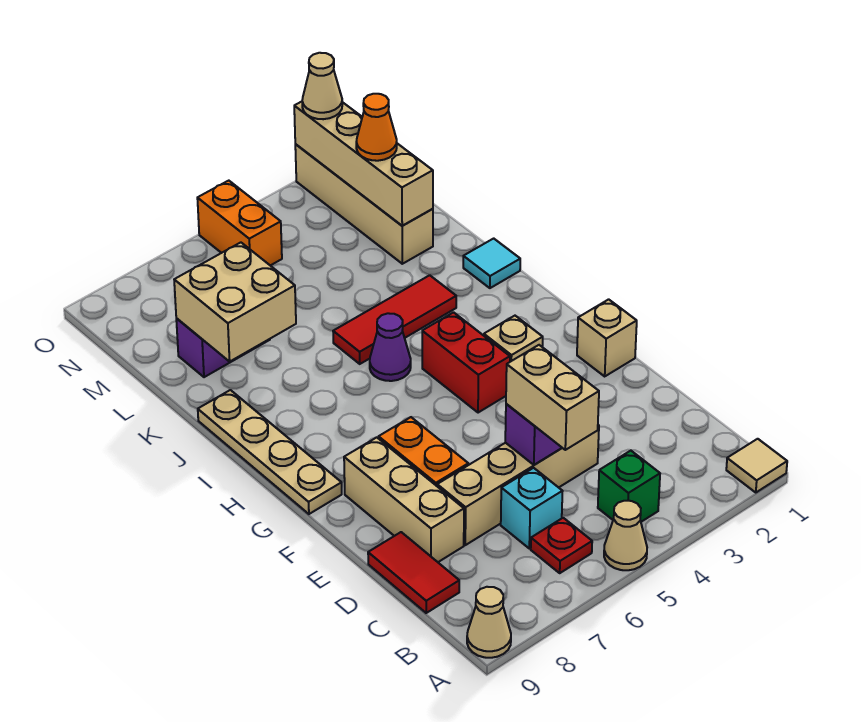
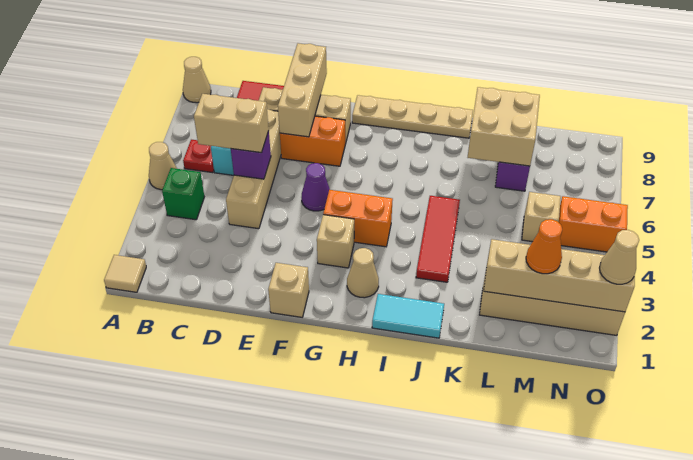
none -> tan 1x3 brick [278,43,327,137]
red 1x2 brick [422,312,510,413] -> orange 1x2 brick [323,190,393,247]
none -> tan 1x1 cone [347,248,379,298]
purple 1x1 cone [370,313,411,381] -> purple 1x1 cone moved to [302,163,330,211]
cyan 1x1 tile [463,238,520,288] -> cyan 1x2 tile [372,294,444,338]
none -> tan 1x1 brick [522,192,561,242]

